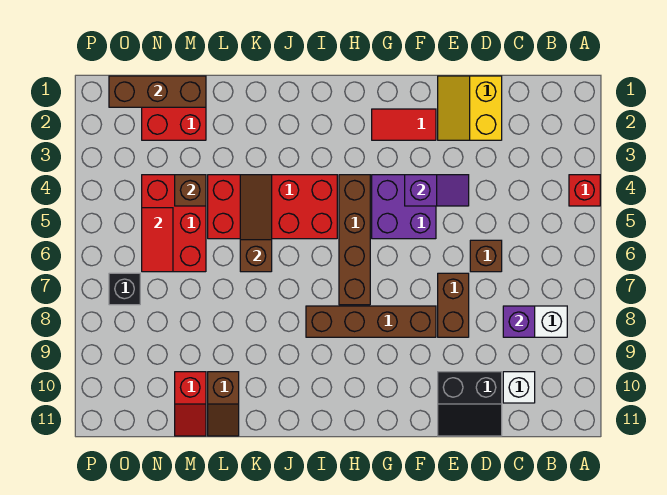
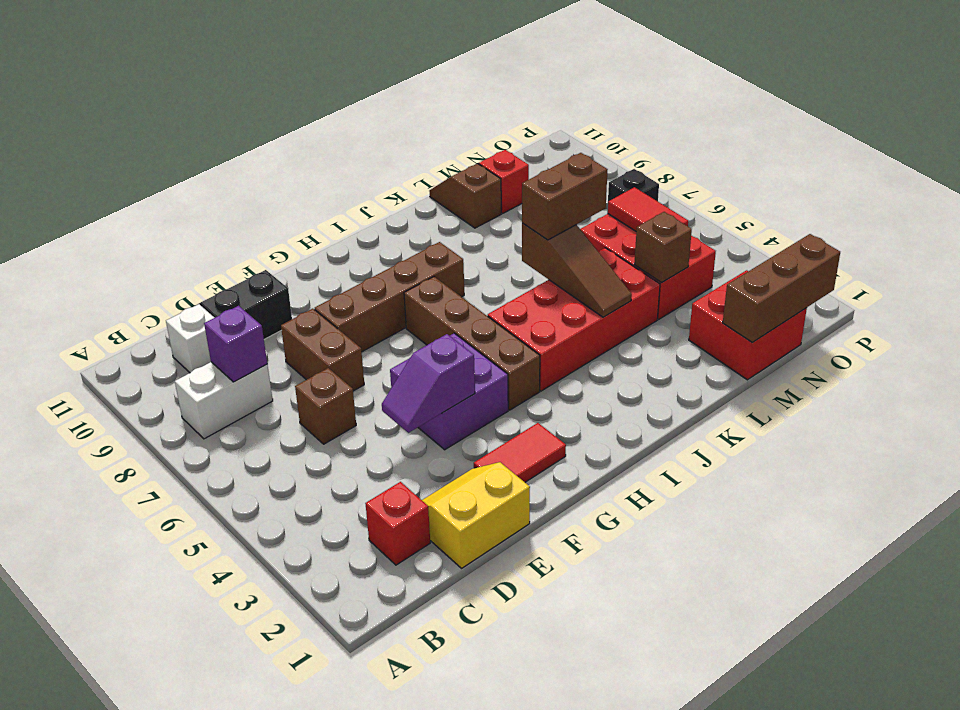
red 1x1 brick [569,175,600,206] -> red 1x1 brick moved to [365,482,430,565]
yellow 2x2 slope [438,76,502,140] -> yellow 2x2 slope turned to [422,462,530,568]
none -> brown 1x2 brick [522,153,608,240]

